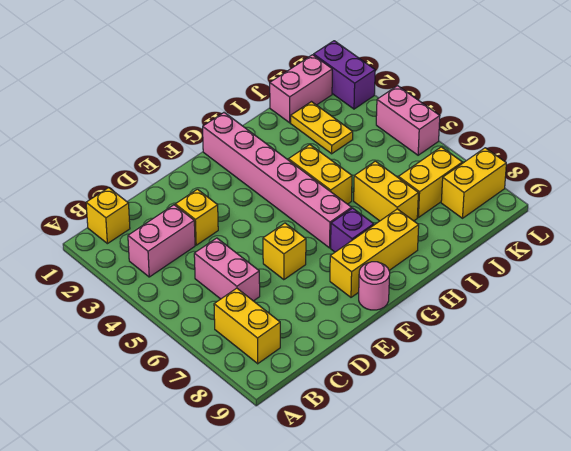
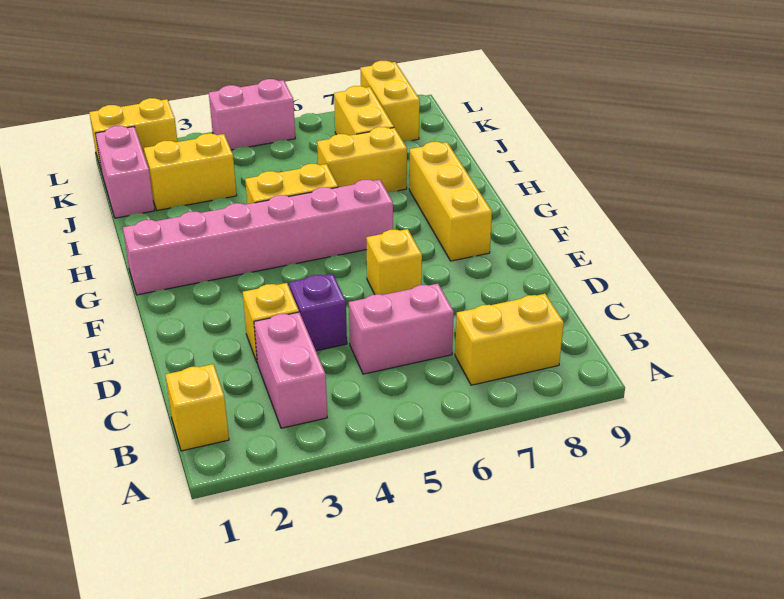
pink 1x1 round brick [359,262,390,310] -> none
purple 1x1 brick [331,208,374,252] -> purple 1x1 brick moved to [289,274,347,351]
yellow 1x2 plate [291,102,353,154] -> yellow 1x2 brick [144,133,237,210]
purple 1x2 brick [314,41,375,109] -> yellow 1x2 brick [89,98,178,169]

